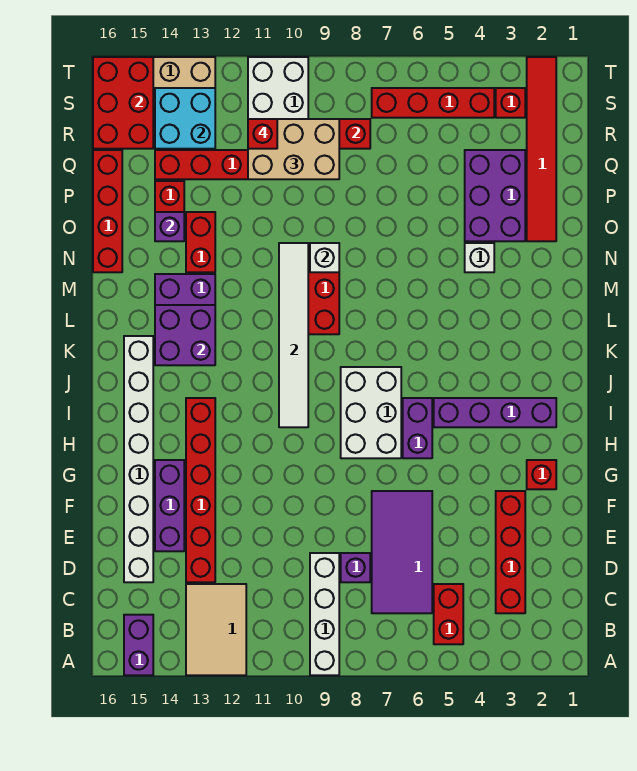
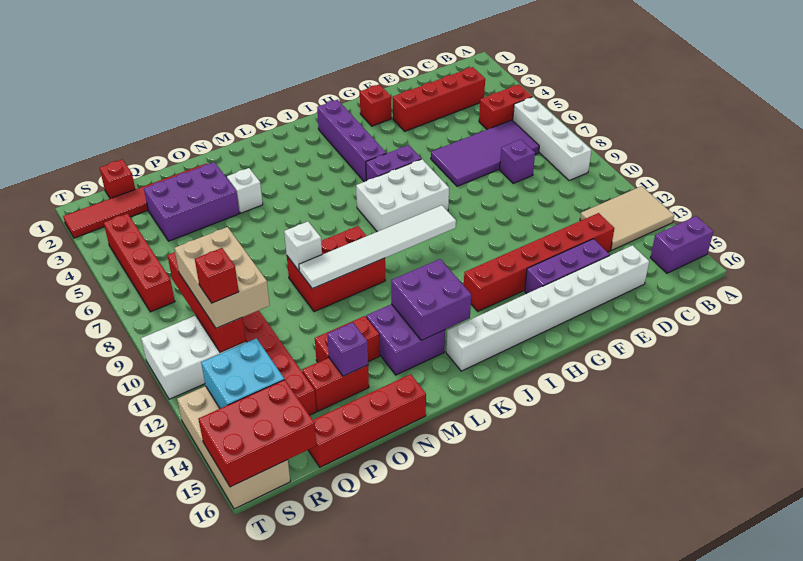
white 1x4 brick [310,553,339,675] -> white 1x4 brick turned to [513,97,592,181]
red 1x1 brick [496,88,525,118] -> red 1x1 brick moved to [100,159,135,199]

